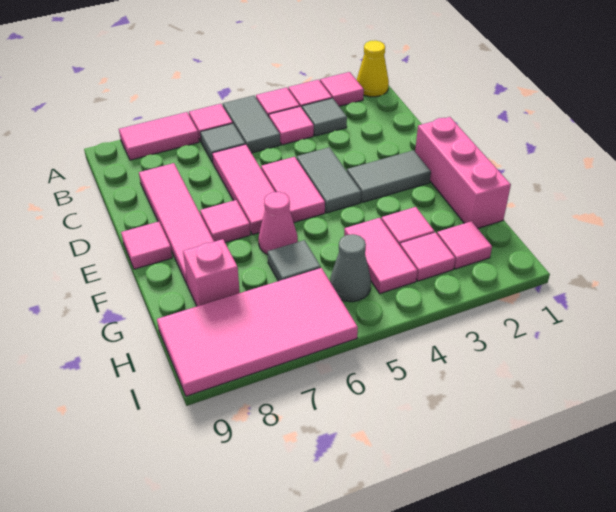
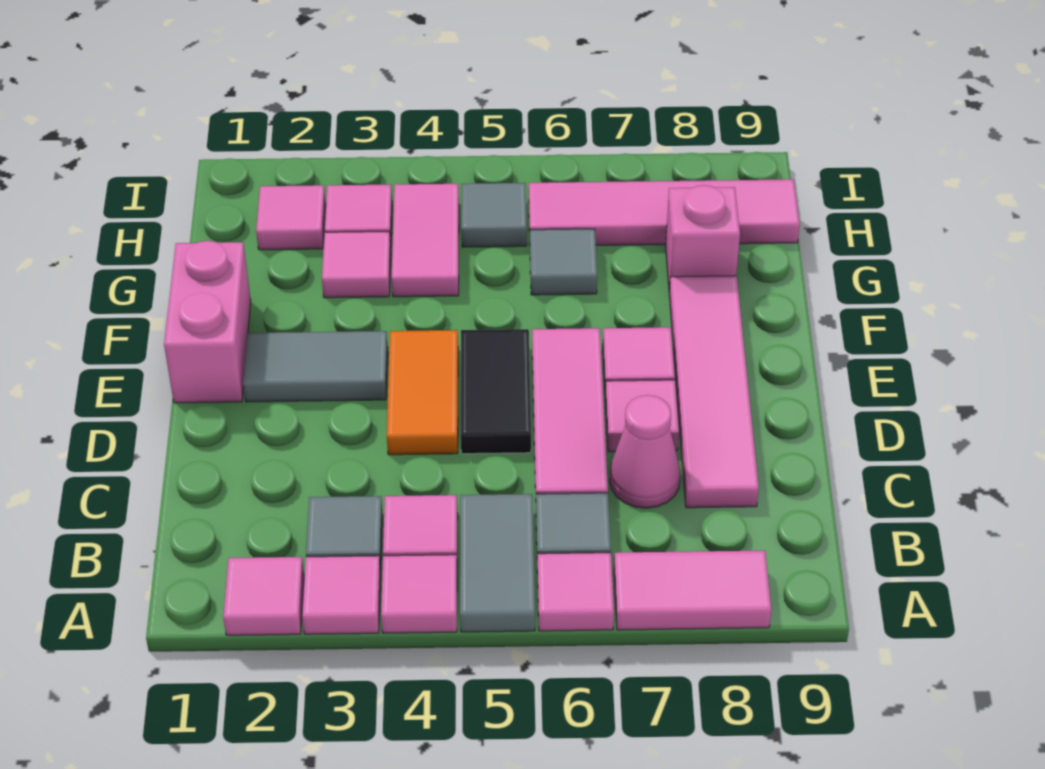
yellow 1x1 cone [357,40,389,97] -> none
grey 1x2 tile [297,147,361,213] -> orange 1x2 tile [387,330,458,455]
pink 1x2 tile [261,157,325,222] -> black 1x2 tile [461,329,531,454]
pink 1x3 brick [415,117,511,228] -> pink 1x2 brick [164,241,251,403]
pink 1x1 tile [121,222,172,269] -> pink 1x1 tile moved to [605,380,679,452]
pink 1x1 cone [259,192,298,255] -> pink 1x1 cone moved to [609,395,681,508]
grey 1x1 cone [330,234,371,302] -> grey 1x1 tile [461,183,527,247]
pink 2x4 tile [157,268,358,396] -> pink 1x4 tile [529,179,800,245]

